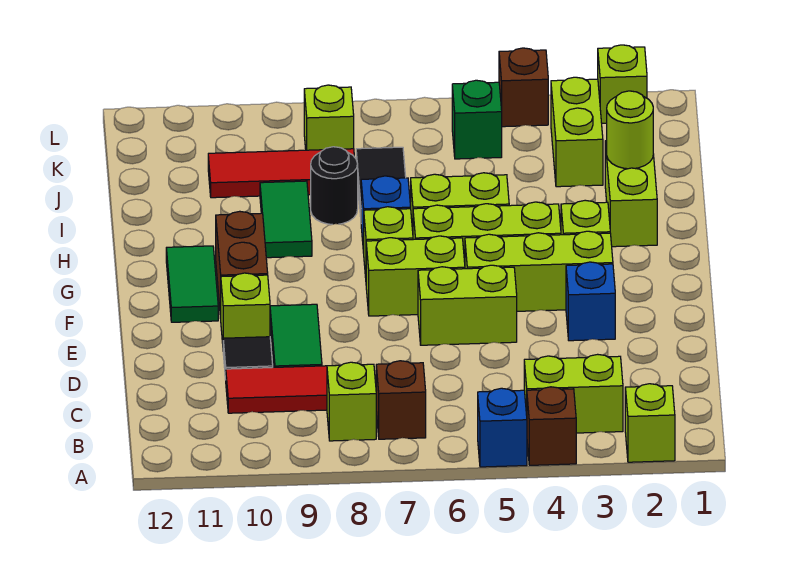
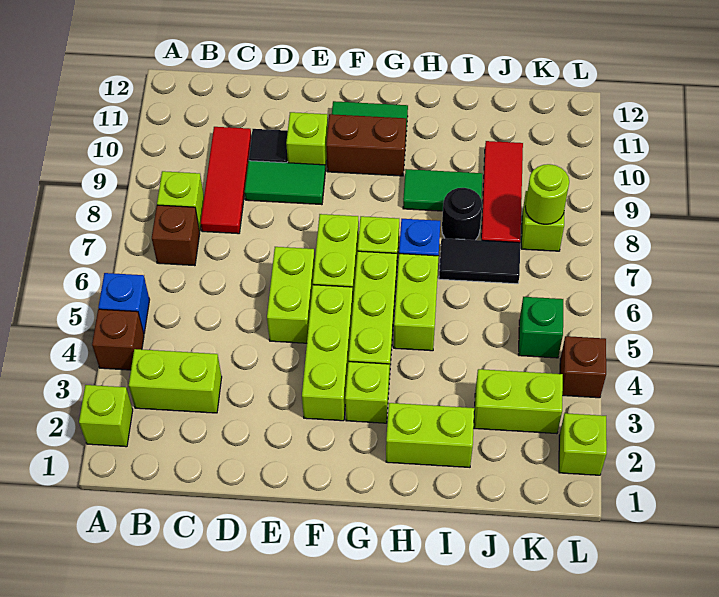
lime 1x2 brick [524,354,623,433] -> lime 1x2 brick turned to [129,349,222,413]
blue 1x1 brick [566,262,615,341] -> none
lime 1x1 round brick [607,91,653,169] -> lime 1x1 round brick moved to [525,164,569,224]

